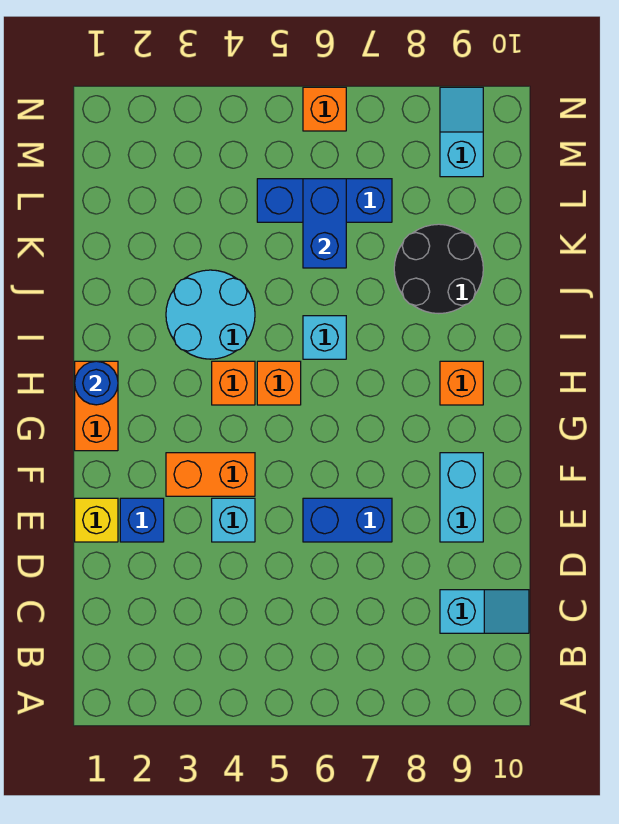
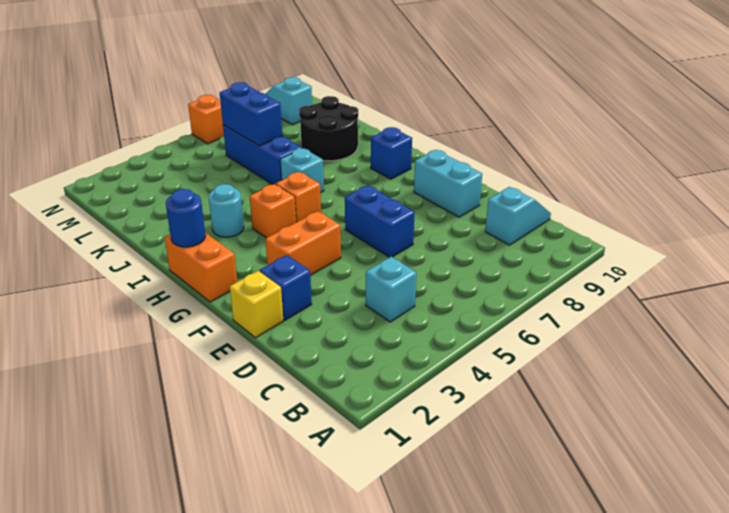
cyan 1x1 brick [212,498,255,542] -> cyan 1x1 brick moved to [366,257,416,322]
blue 1x2 brick [303,498,392,542] -> blue 1x2 brick turned to [345,185,415,257]
orange 1x1 brick [440,361,483,405] -> blue 1x1 brick [371,127,412,179]
cyan 2x2 round brick [166,270,255,359] -> cyan 1x1 round brick [209,184,244,237]
blue 1x3 brick [257,179,392,222] -> blue 1x3 brick turned to [223,125,302,184]

